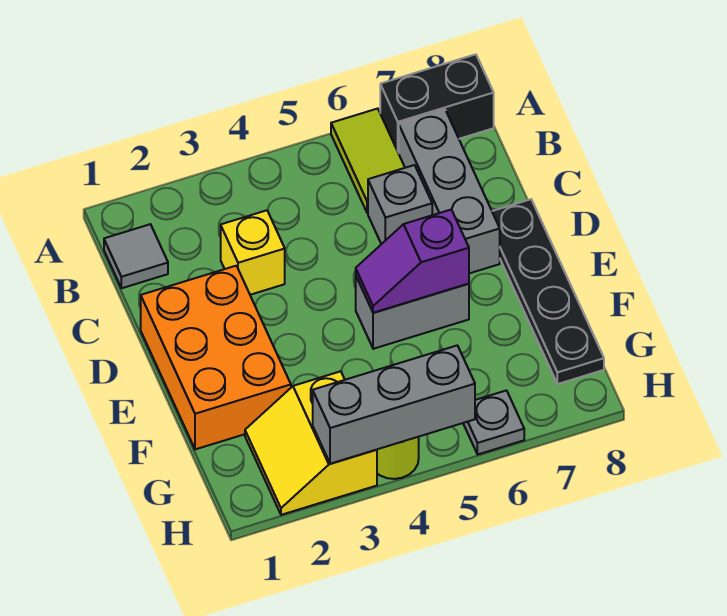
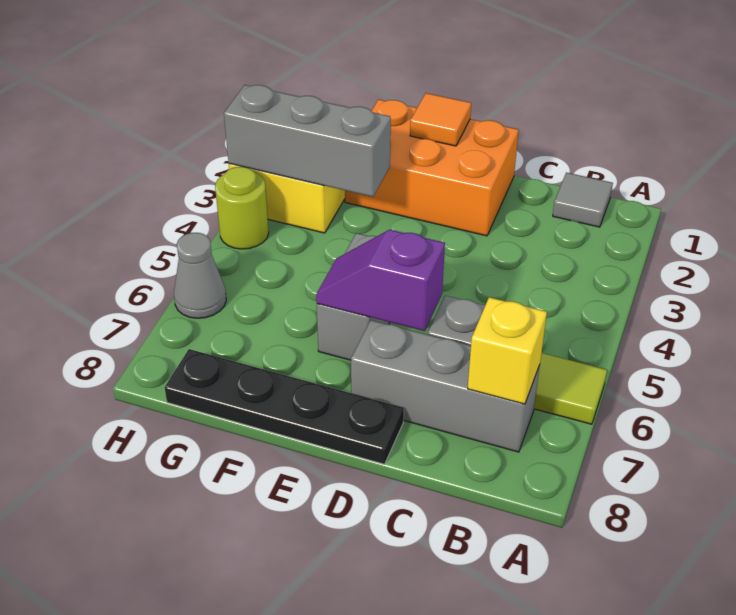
black 1x2 brick [380,54,494,153] -> none
yellow 1x1 brick [221,210,285,295] -> yellow 1x1 brick moved to [468,297,547,404]
none -> orange 1x1 tile [410,93,471,146]
purple 1x2 slope [356,210,469,313] -> purple 1x2 slope turned to [316,230,445,331]
grey 1x3 brick [313,345,475,464] -> grey 1x3 brick turned to [224,85,391,197]
grey 1x1 plate [463,390,524,454] -> grey 1x1 cone [174,233,226,318]

